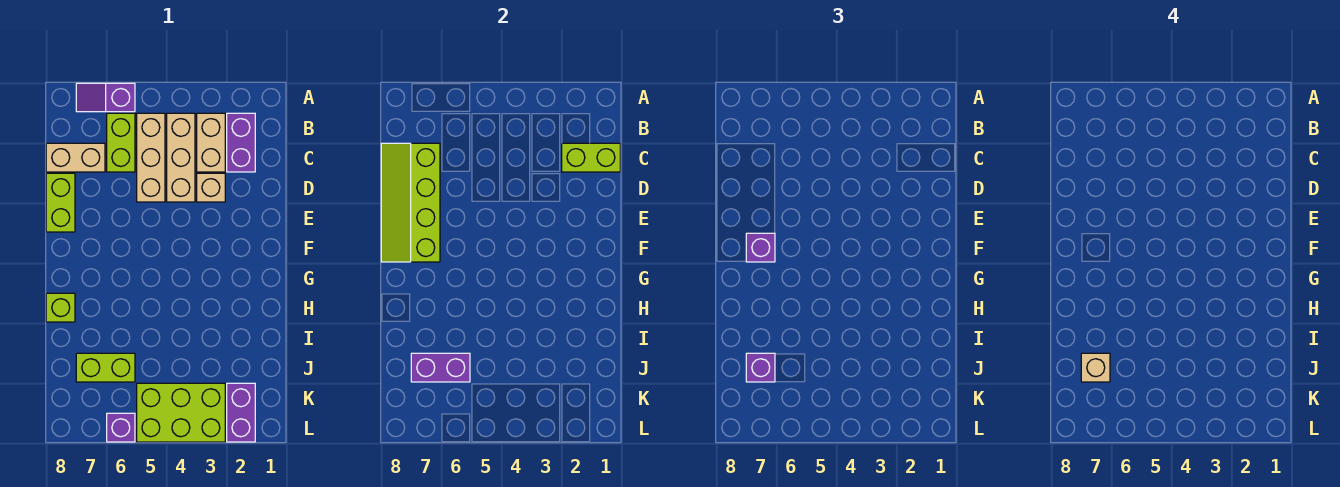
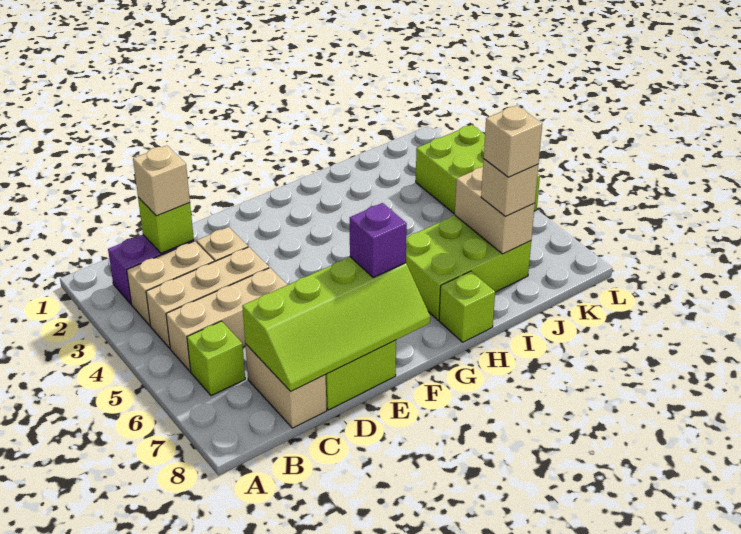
purple 1x2 slope [76,83,135,112] -> none
lime 1x2 brick [107,113,135,172] -> lime 1x1 brick [187,321,245,396]
lime 1x2 brick [562,143,620,172] -> lime 1x1 brick [138,197,194,253]
none -> tan 1x1 brick [133,145,190,216]
lime 1x2 brick [76,353,135,382] -> lime 2x3 brick [406,216,531,320]
purple 1x2 brick [411,353,470,382] -> tan 1x2 brick [455,167,535,254]
purple 1x1 brick [746,353,775,382] -> tan 1x1 brick [481,159,538,217]
purple 1x2 brick [227,383,255,442] -> none
purple 1x1 brick [107,413,135,442] -> none

